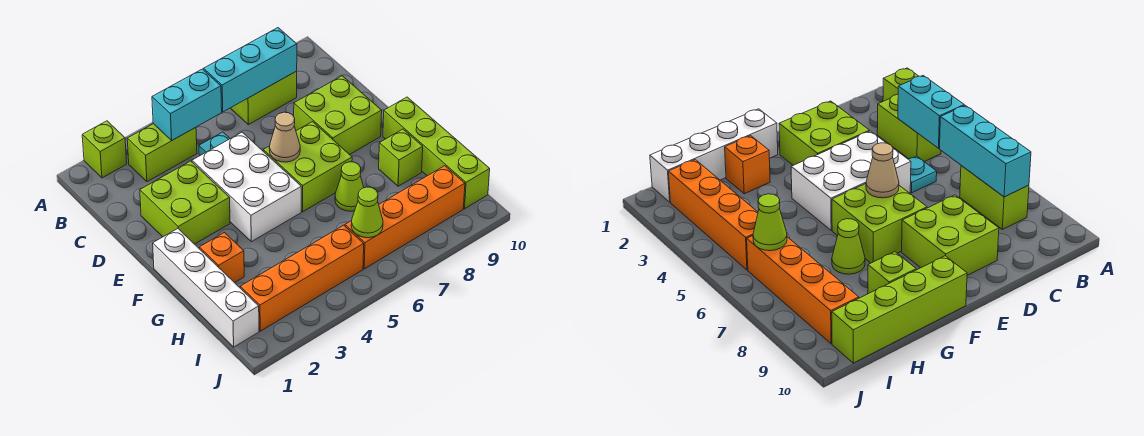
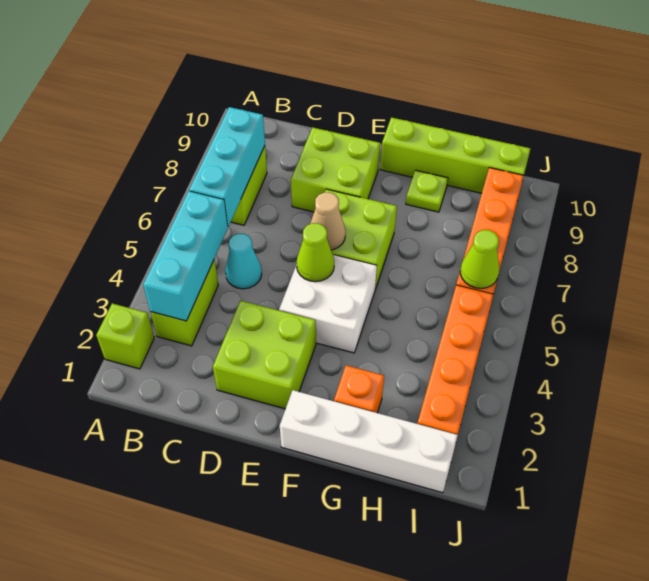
cyan 1x2 brick [152,69,222,140] -> cyan 1x3 brick [143,191,228,321]
cyan 1x1 plate [199,132,230,155] -> cyan 1x1 cone [225,234,262,289]
white 2x3 brick [192,132,301,242] -> white 2x2 brick [279,255,377,353]
lime 1x1 cone [335,162,364,211] -> lime 1x1 cone moved to [296,223,334,282]
lime 1x1 brick [379,129,423,186] -> lime 1x1 plate [406,170,448,212]

